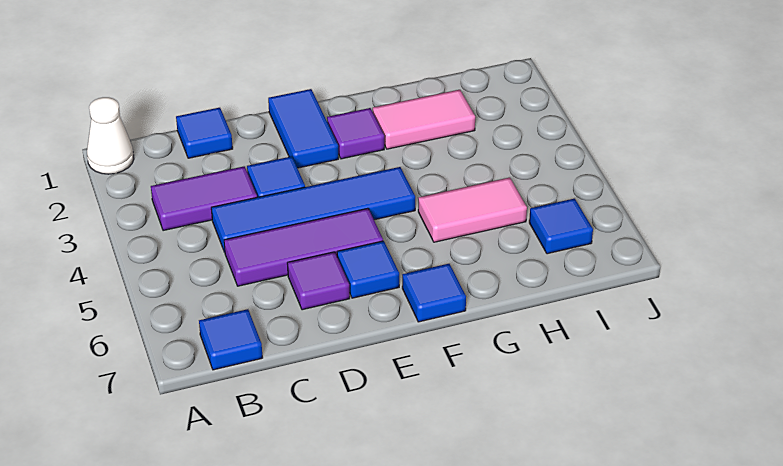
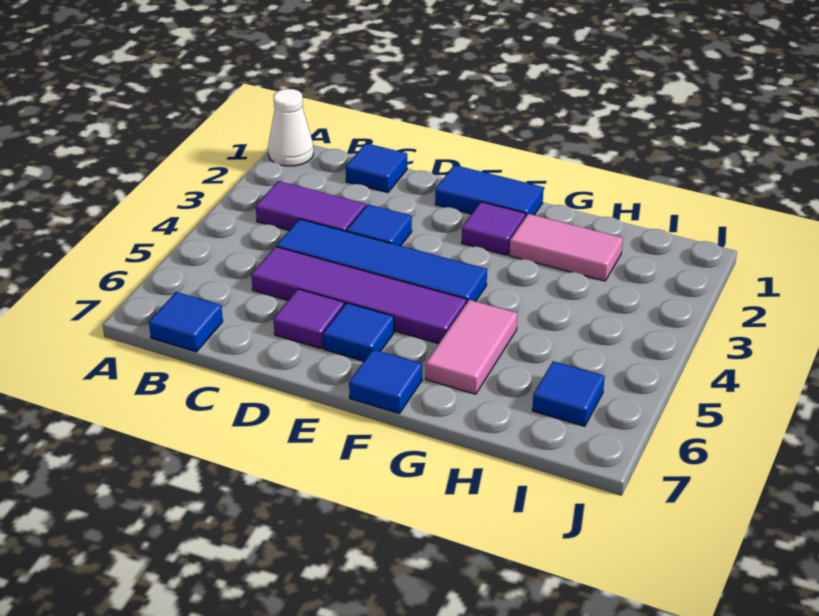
purple 1x3 tile [224,208,383,286] -> purple 1x4 tile [251,247,467,344]
blue 1x2 tile [268,89,339,168] -> blue 1x2 tile turned to [435,165,544,217]
pink 1x2 tile [418,178,527,242] -> pink 1x2 tile turned to [426,300,518,394]

